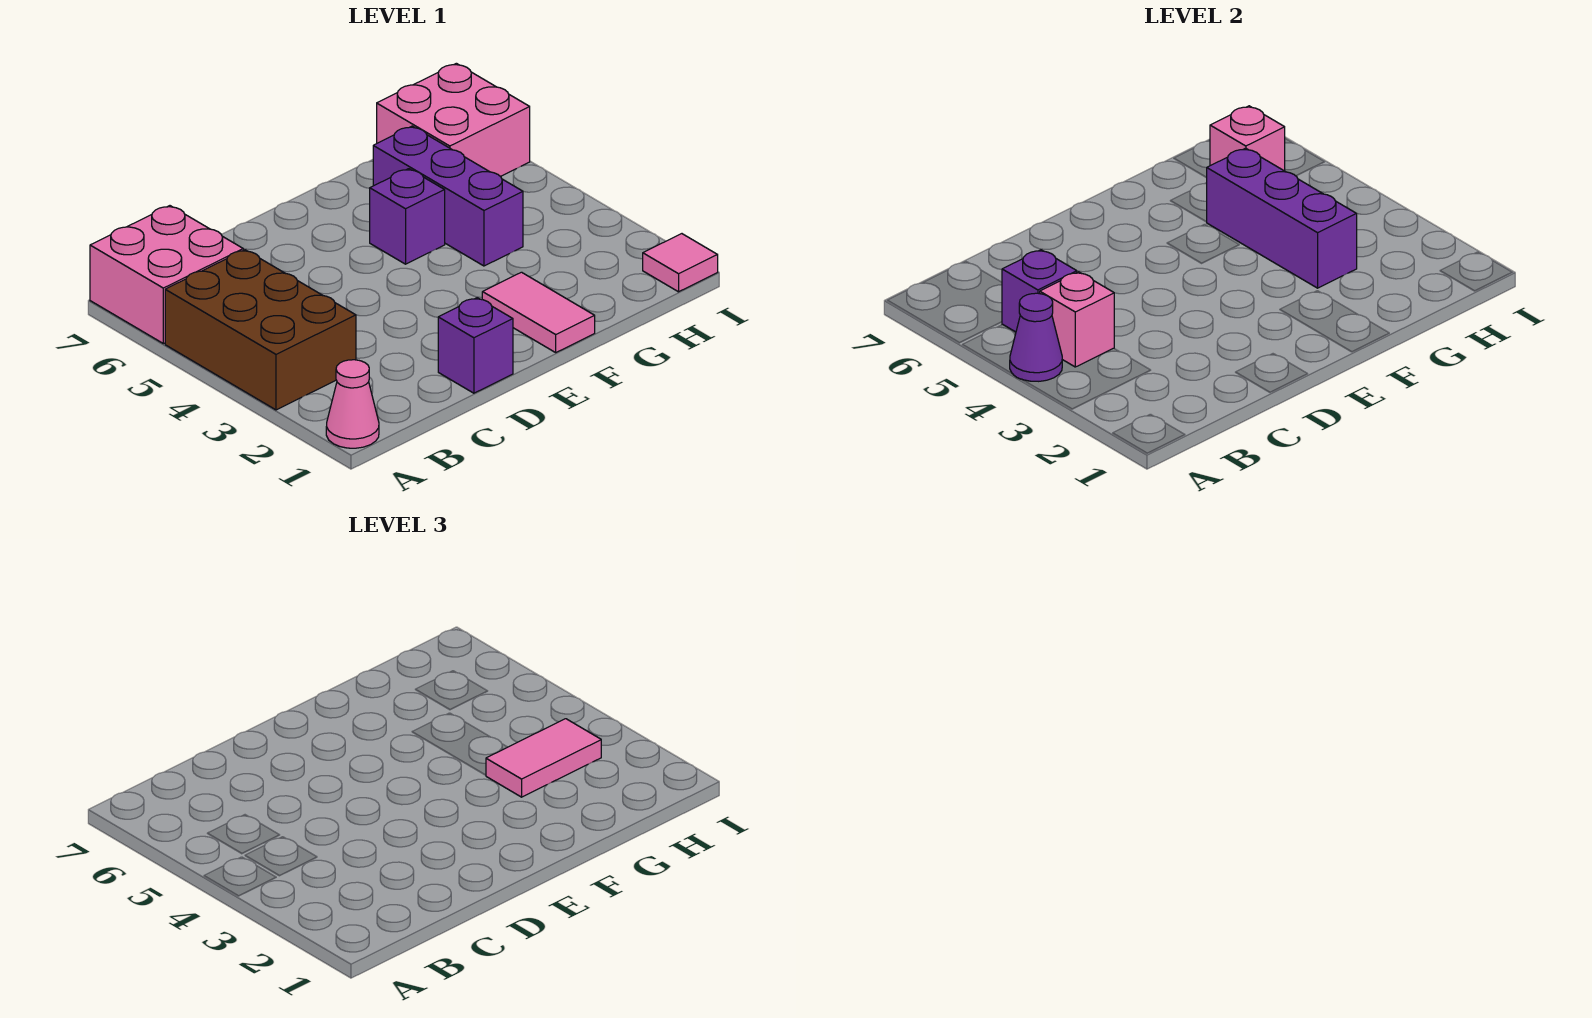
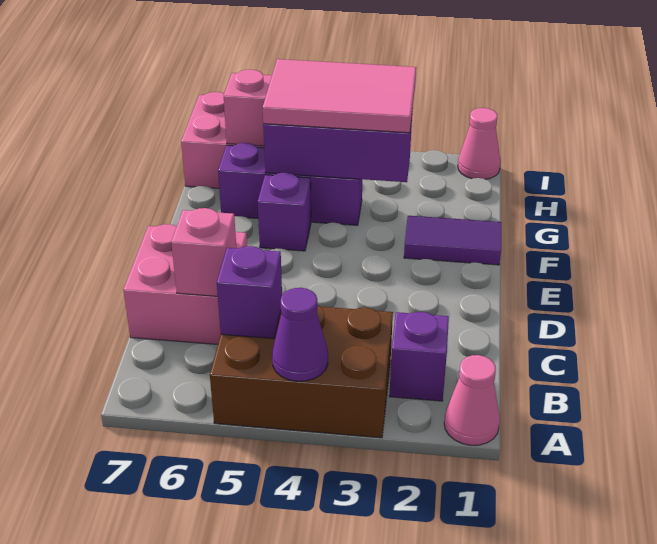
pink 2x2 brick [90,206,243,344] -> pink 2x2 brick moved to [123,224,247,344]
pink 1x1 brick [1040,272,1114,367] -> pink 1x1 brick moved to [171,208,236,296]
purple 1x1 brick [438,298,513,393] -> purple 1x1 brick moved to [389,312,449,401]
pink 1x2 tile [482,272,595,352] -> purple 1x2 tile [404,216,501,265]
pink 1x2 tile [486,719,601,797] -> pink 2x3 tile [263,59,416,133]
pink 1x1 tile [643,234,718,292] -> pink 1x1 cone [458,108,501,179]

